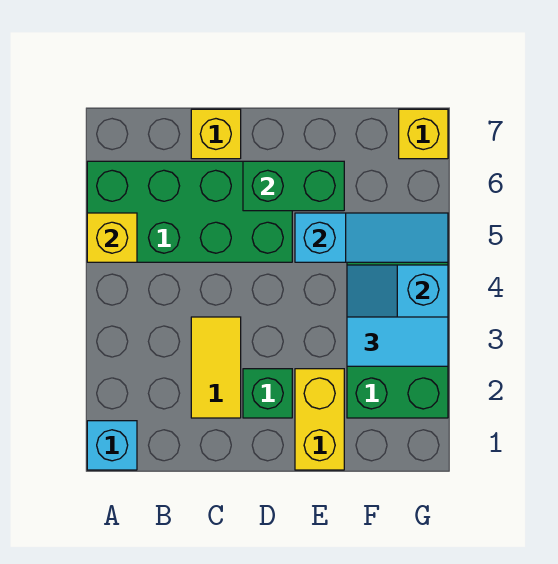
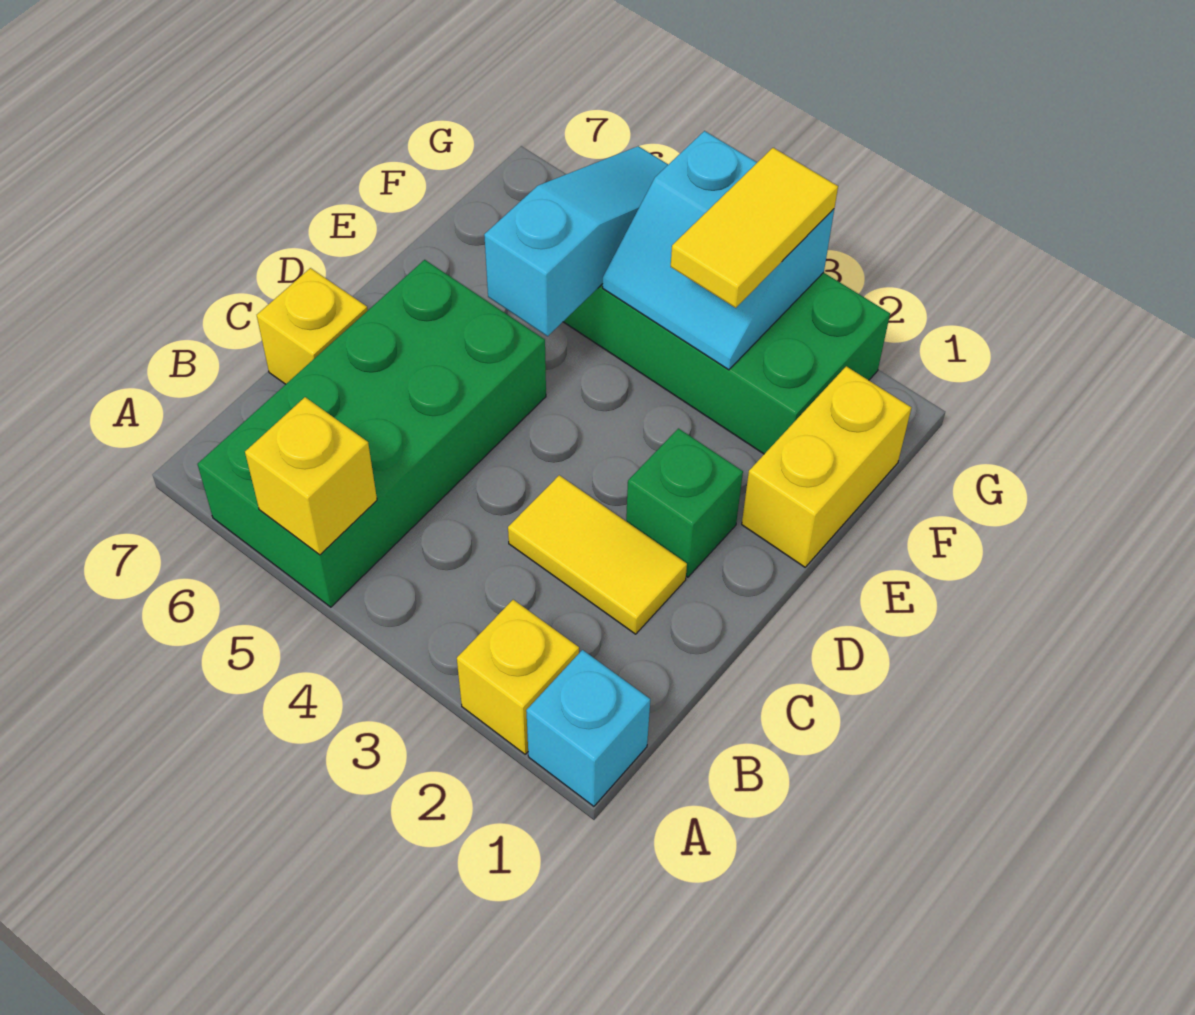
green 1x2 brick [243,161,344,211] -> none
yellow 1x2 brick [295,369,344,470] -> yellow 1x2 brick turned to [742,366,912,567]
cyan 1x2 tile [347,317,448,366] -> yellow 1x2 tile [671,148,838,308]
yellow 1x1 brick [399,109,448,159] -> yellow 1x1 brick moved to [457,600,579,754]

